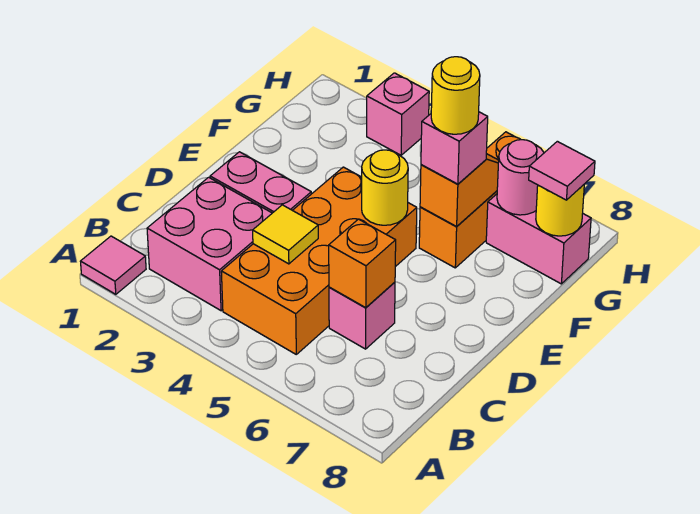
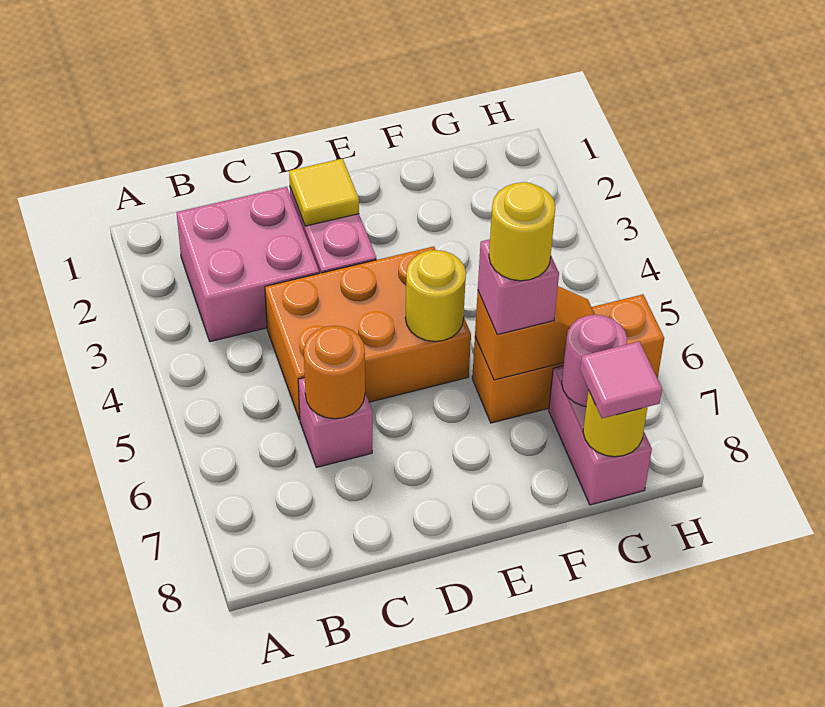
pink 1x1 tile [80,236,146,294] -> none
orange 2x4 brick [221,167,417,354] -> orange 2x3 brick [265,246,471,420]
yellow 1x1 tile [253,205,318,264] -> yellow 1x1 tile moved to [289,159,359,226]
orange 1x1 brick [329,219,396,308] -> orange 1x1 round brick [304,326,365,419]
pink 1x1 brick [367,73,429,155] -> none

